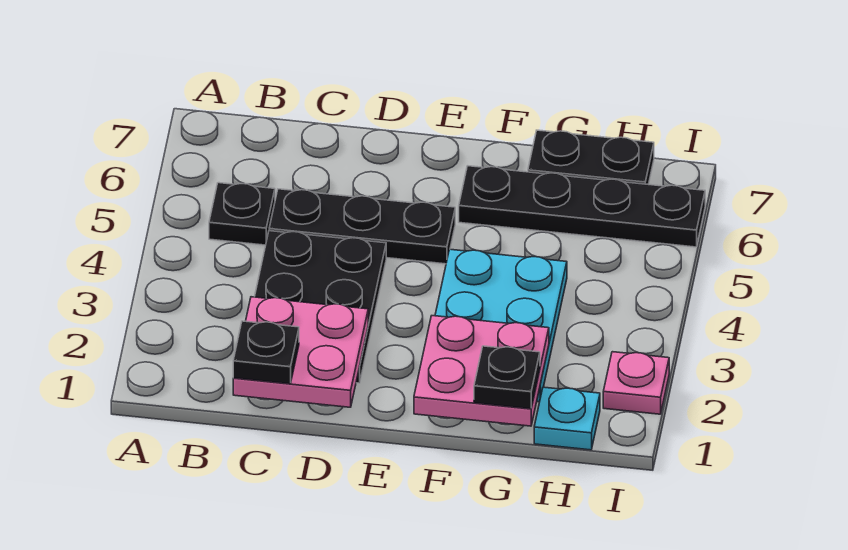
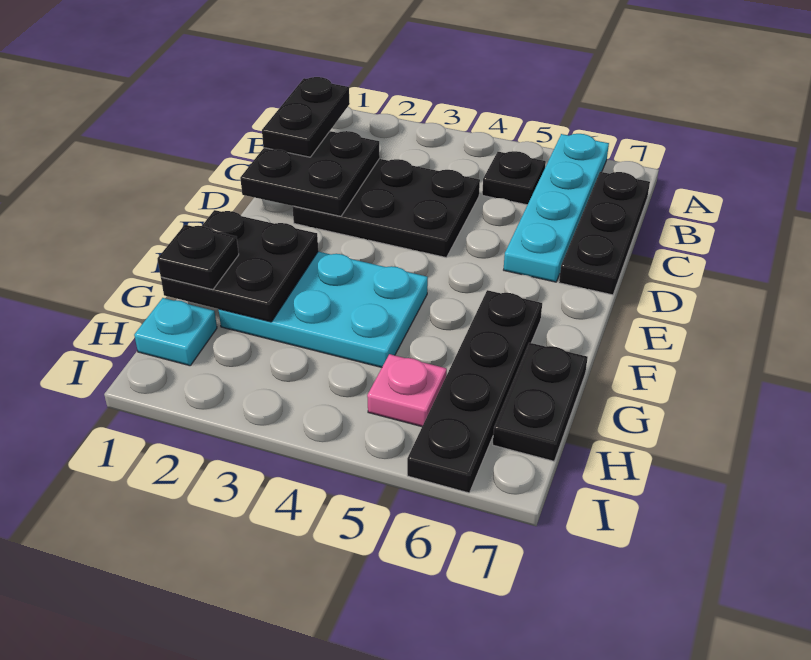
none -> cyan 1x4 plate [504,134,609,282]
pink 2x2 plate [233,297,368,407] -> black 2x2 plate [240,131,380,216]
black 1x1 plate [233,321,299,384] -> black 1x2 plate [262,77,350,157]
black 1x3 plate [269,189,455,264] -> black 1x3 plate moved to [559,172,650,295]
pink 2x2 plate [414,316,549,426] -> black 2x2 plate [161,210,318,322]
pink 1x1 plate [603,352,669,414] -> pink 1x1 plate moved to [367,354,447,427]

